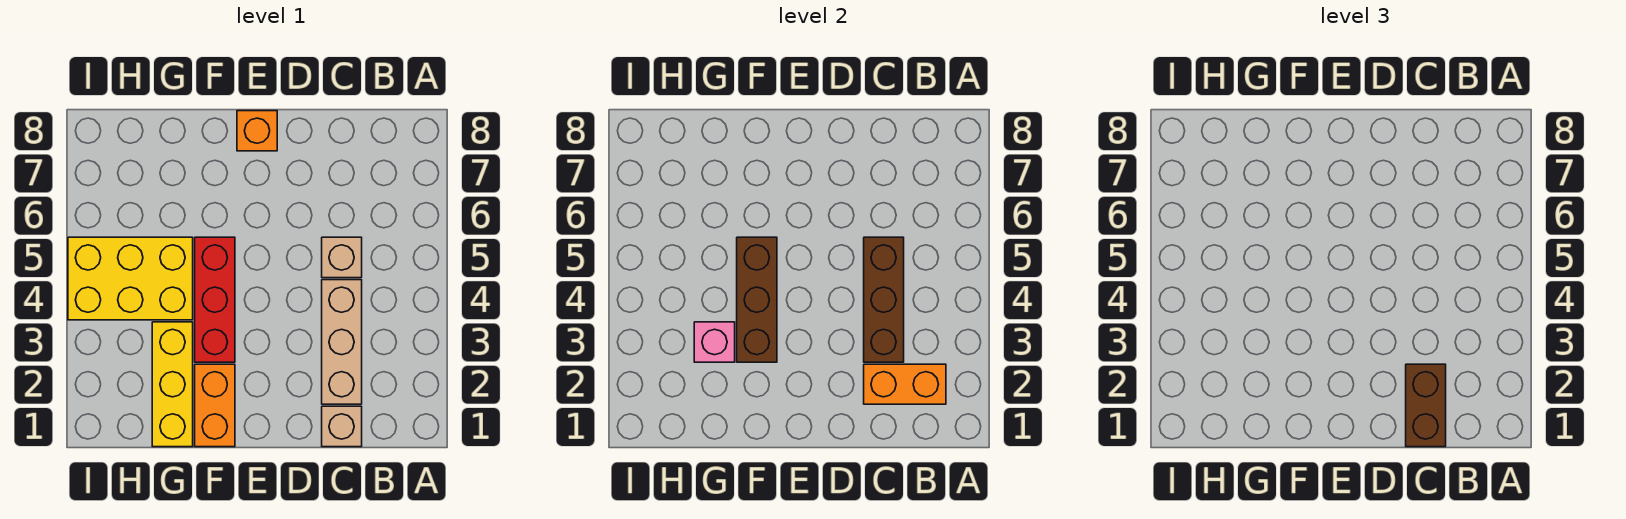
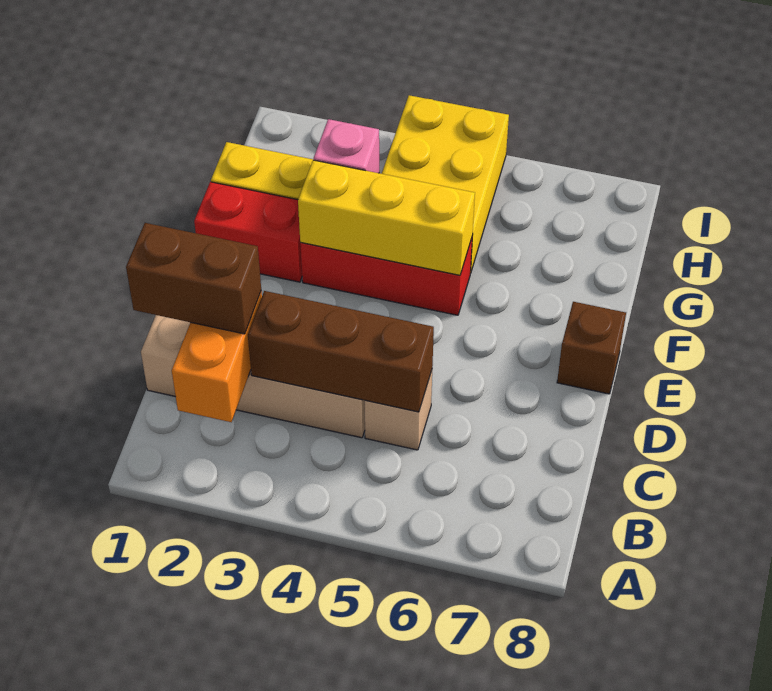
orange 1x1 brick [237,111,277,151] -> brown 1x1 brick [557,302,626,394]
orange 1x2 brick [195,364,235,447] -> red 1x2 brick [194,182,302,282]
brown 1x3 brick [737,237,777,362] -> yellow 1x3 brick [298,160,475,275]

